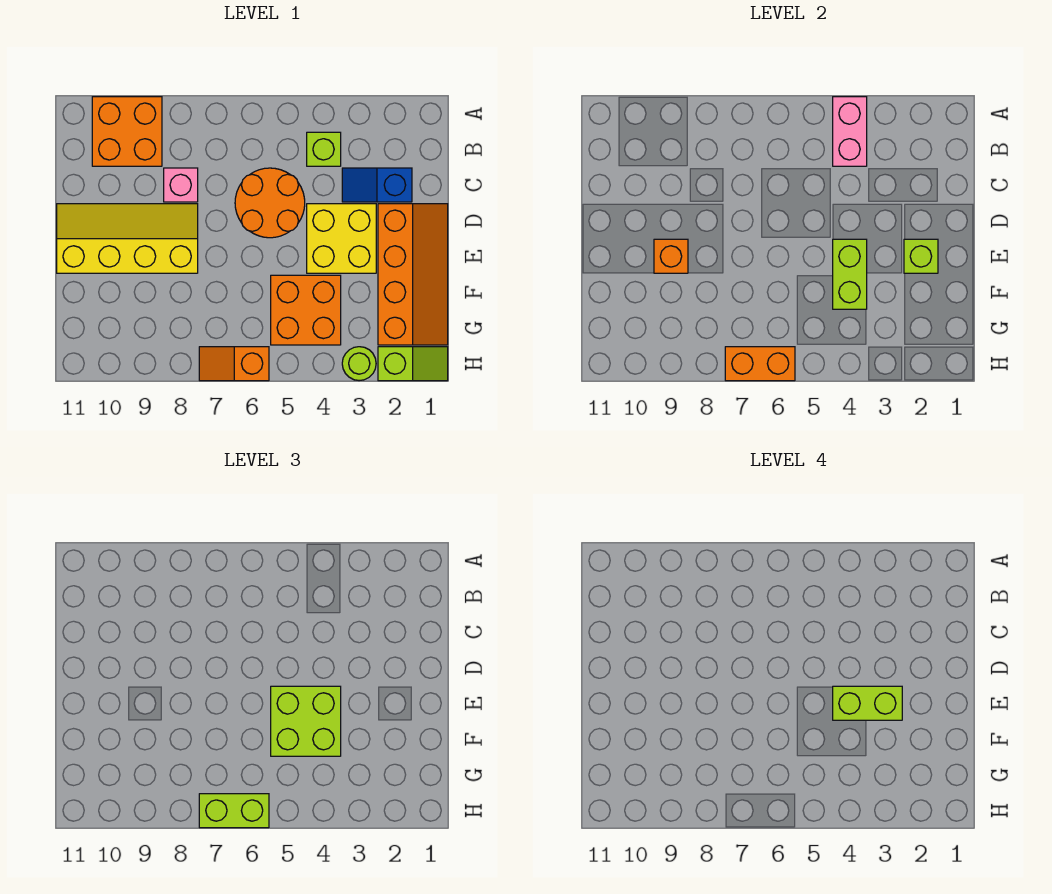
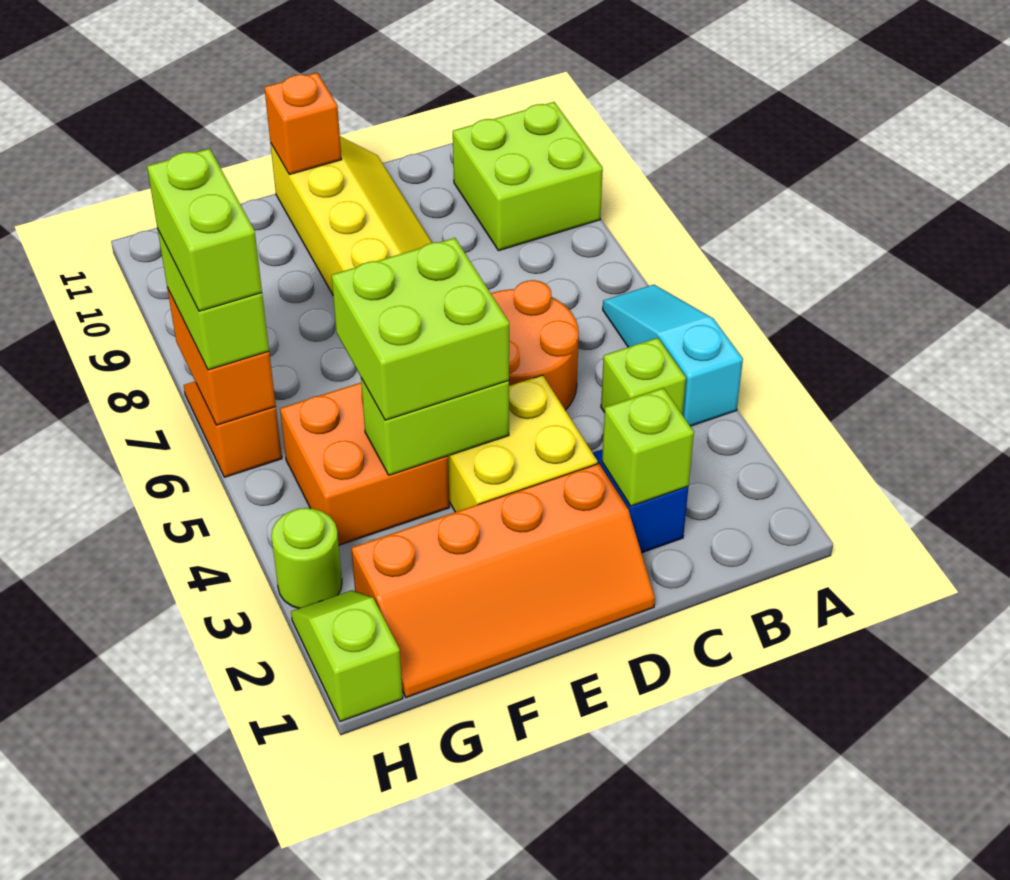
none -> cyan 1x3 slope [603,285,743,426]
pink 1x2 brick [833,97,867,166] -> none
orange 2x2 brick [92,97,162,166] -> lime 2x2 brick [453,102,603,251]
pink 1x1 brick [164,168,198,202] -> none
lime 1x1 brick [904,239,938,273] -> lime 1x1 brick moved to [602,388,694,506]
lime 1x2 brick [833,686,902,720] -> lime 1x2 brick moved to [147,149,262,311]
orange 1x1 brick [654,239,688,273] -> orange 1x1 brick moved to [264,73,342,174]
lime 1x2 slope [378,347,448,381] -> lime 1x2 slope turned to [291,590,403,722]

